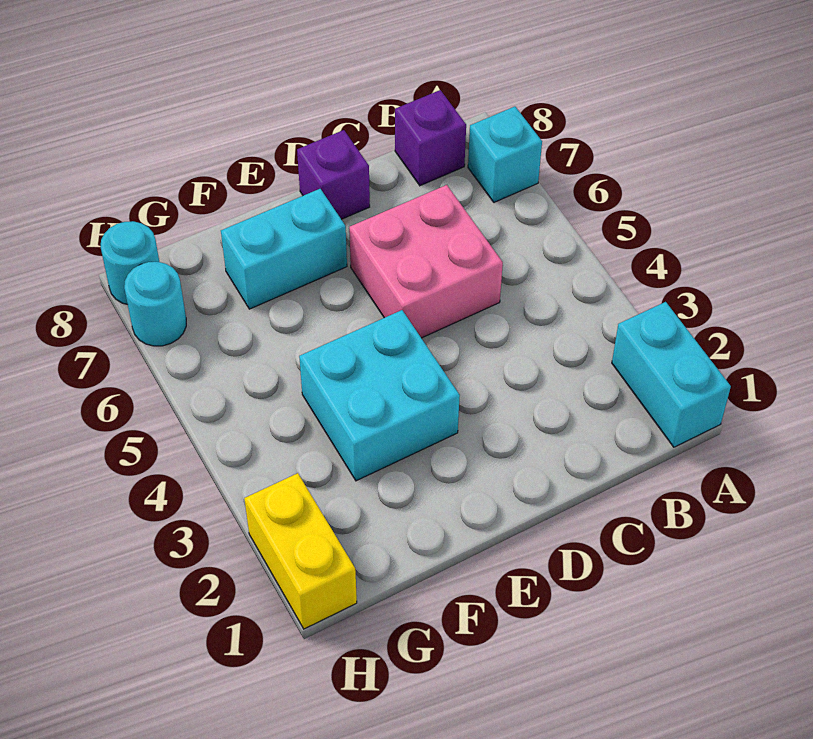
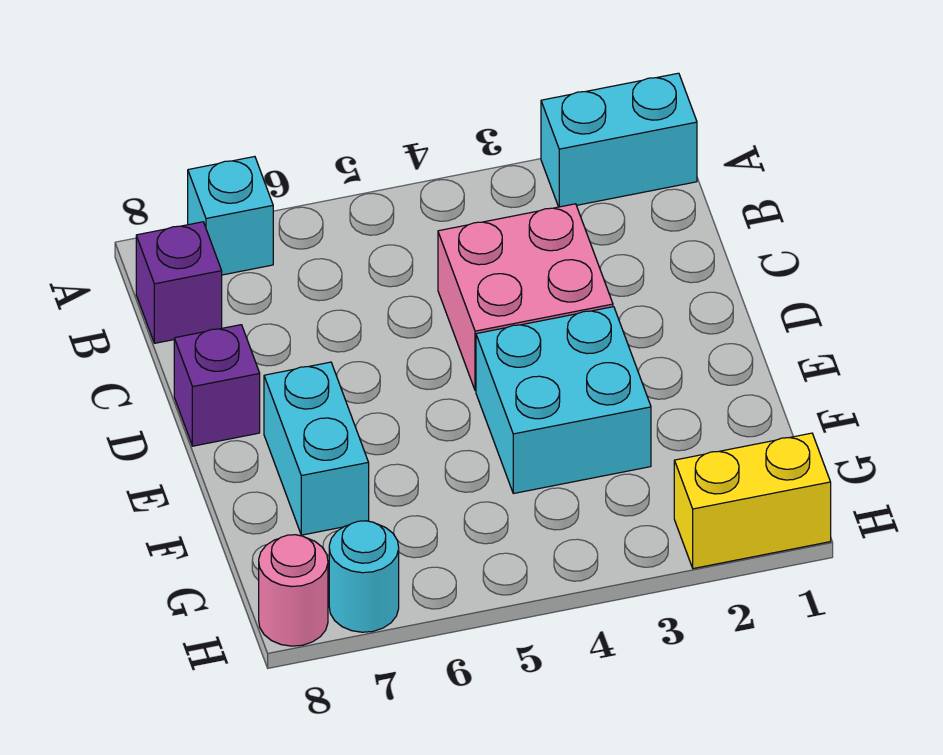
pink 2x2 brick [349,185,503,338] -> pink 2x2 brick moved to [438,204,613,391]
cyan 1x1 round brick [101,221,159,304] -> pink 1x1 round brick [259,535,328,646]

